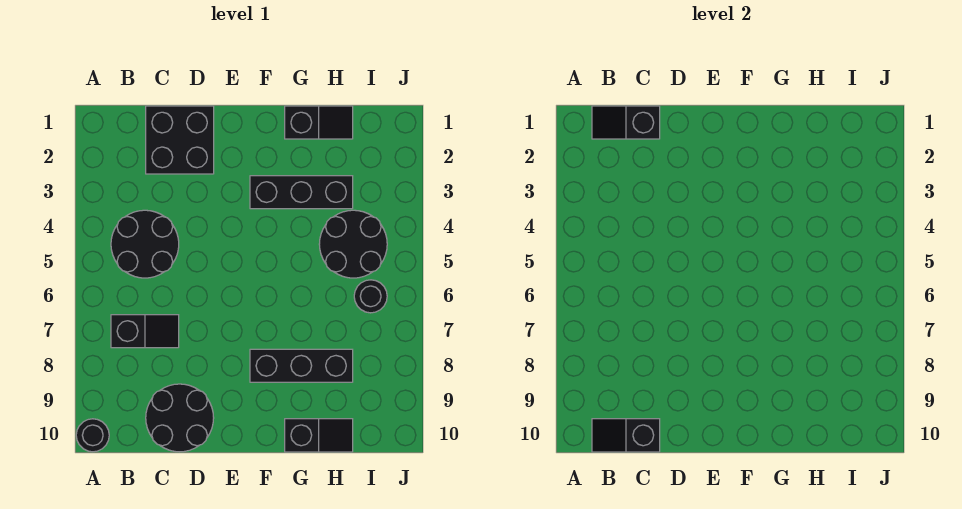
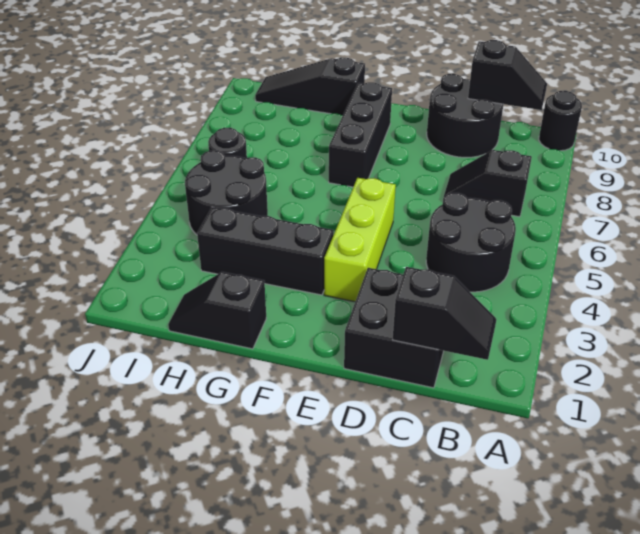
none -> lime 1x3 brick [324,178,396,302]
black 1x3 brick [250,349,353,382] -> black 1x3 brick turned to [329,82,392,187]
black 1x2 slope [285,419,353,452] -> black 1x3 slope [255,58,365,116]

